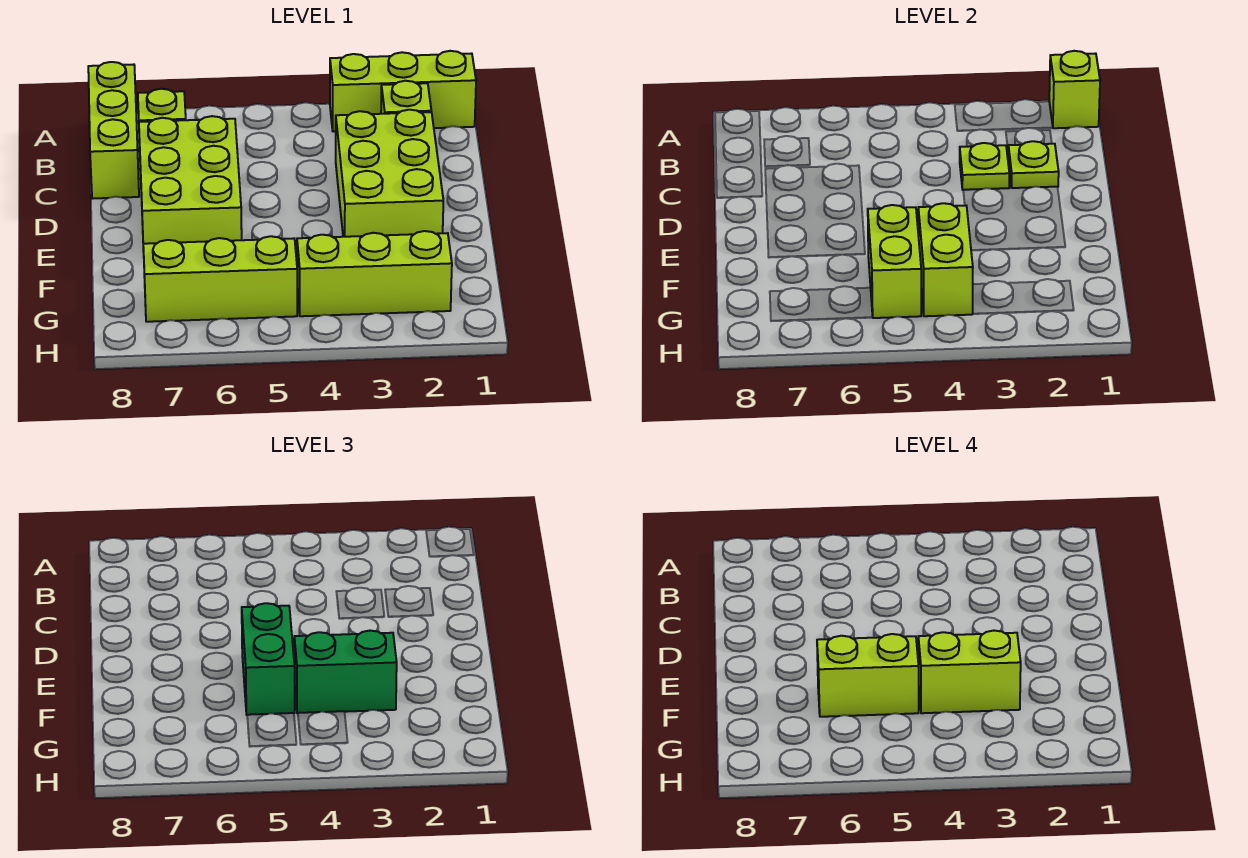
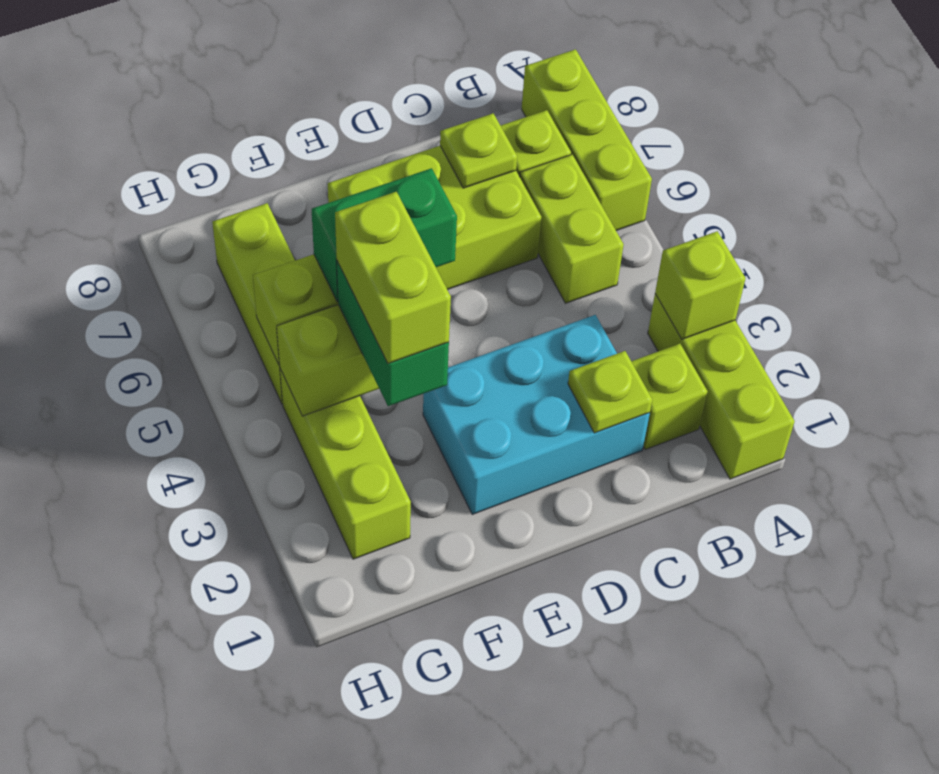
lime 1x1 brick [1049,51,1100,128] -> lime 1x1 brick moved to [655,231,745,339]
lime 1x3 brick [88,62,139,199] -> lime 1x3 brick turned to [522,49,652,231]
lime 2x3 brick [336,110,443,237] -> cyan 2x3 brick [423,315,650,514]
lime 1x1 plate [960,143,1009,190] -> lime 1x1 plate moved to [440,113,517,188]
lime 1x2 brick [817,634,919,717] -> lime 1x2 brick moved to [520,155,624,303]

